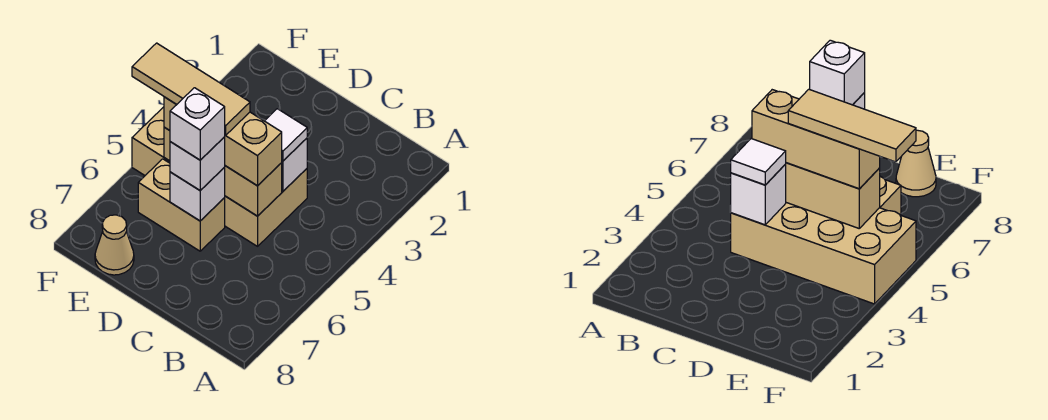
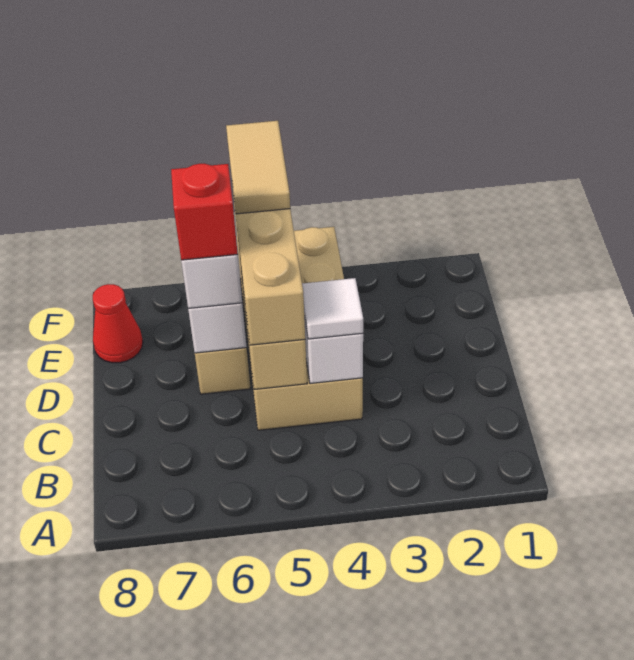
tan 1x3 tile [132,43,250,135] -> tan 1x2 tile [226,121,290,214]
white 1x1 brick [170,88,225,160] -> red 1x1 brick [171,164,238,260]
tan 1x1 cone [95,215,134,275] -> red 1x1 cone [93,284,143,363]

